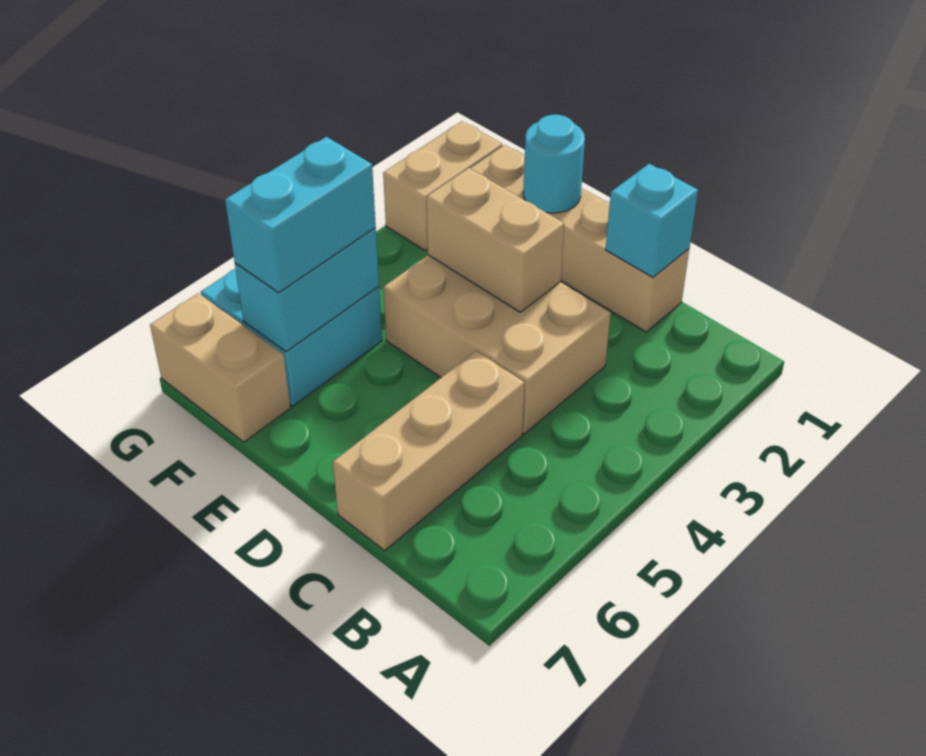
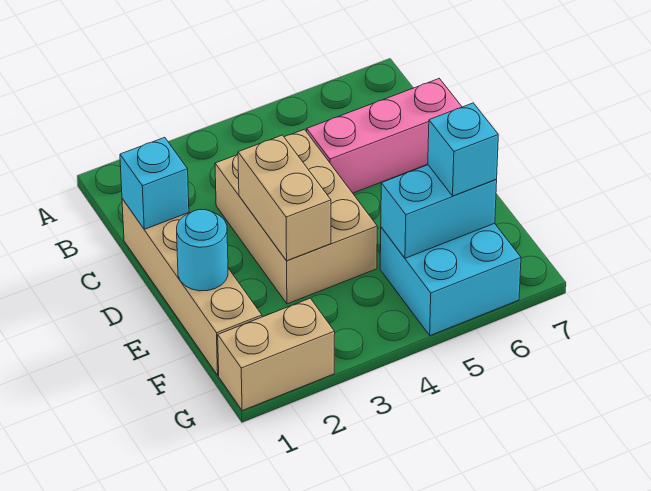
tan 1x3 brick [333,351,524,551] -> pink 1x3 brick [307,79,462,193]
cyan 1x2 brick [225,137,376,293] -> cyan 1x1 brick [428,103,498,196]
tan 1x2 brick [150,293,290,442] -> none

